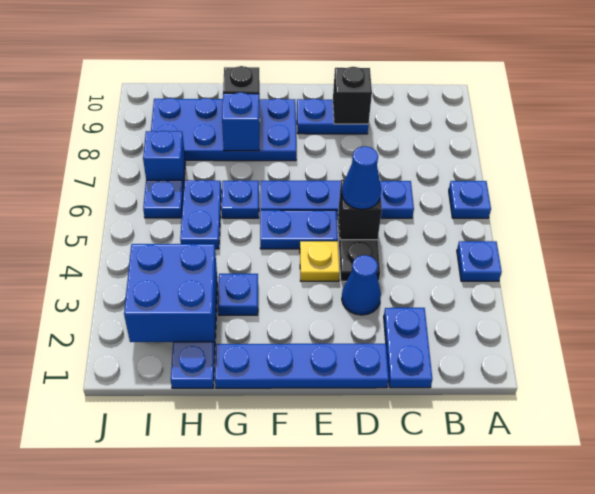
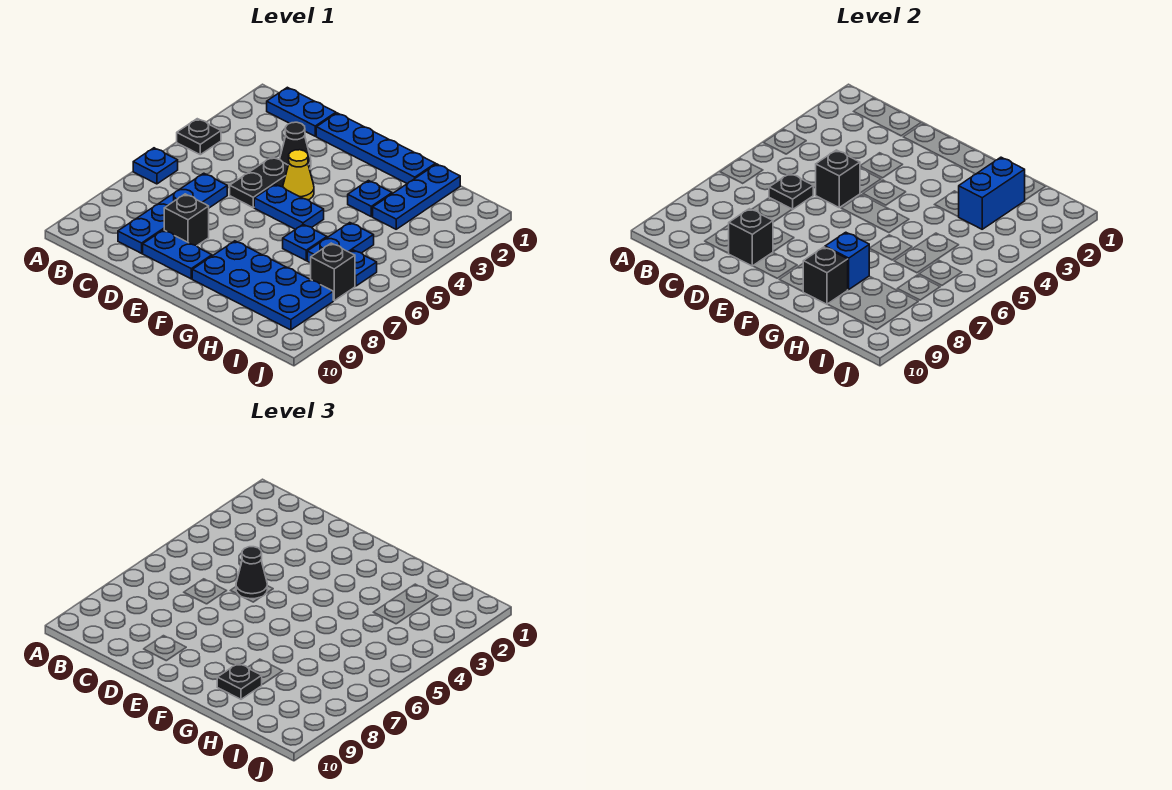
blue 1x1 plate [457,241,502,281] -> black 1x1 plate [177,119,221,155]
blue 1x2 plate [384,308,432,388] -> blue 1x2 plate turned to [267,87,336,136]
blue 1x4 plate [261,181,414,218] -> blue 1x4 plate turned to [118,173,227,253]
none -> black 1x1 plate [769,173,813,209]
blue 1x1 cone [342,255,381,315] -> black 1x1 cone [280,122,311,169]
blue 1x1 cone [342,146,381,209] -> black 1x1 cone [236,547,267,599]
none -> black 1x1 brick [164,194,209,246]
yellow 1x1 plate [300,241,340,281] -> yellow 1x1 cone [283,150,314,200]
none -> black 1x1 plate [217,663,262,699]
blue 2x2 brick [124,244,217,342] -> blue 1x2 brick [958,157,1025,229]
blue 1x1 brick [143,131,185,188] -> black 1x1 brick [311,243,355,301]

